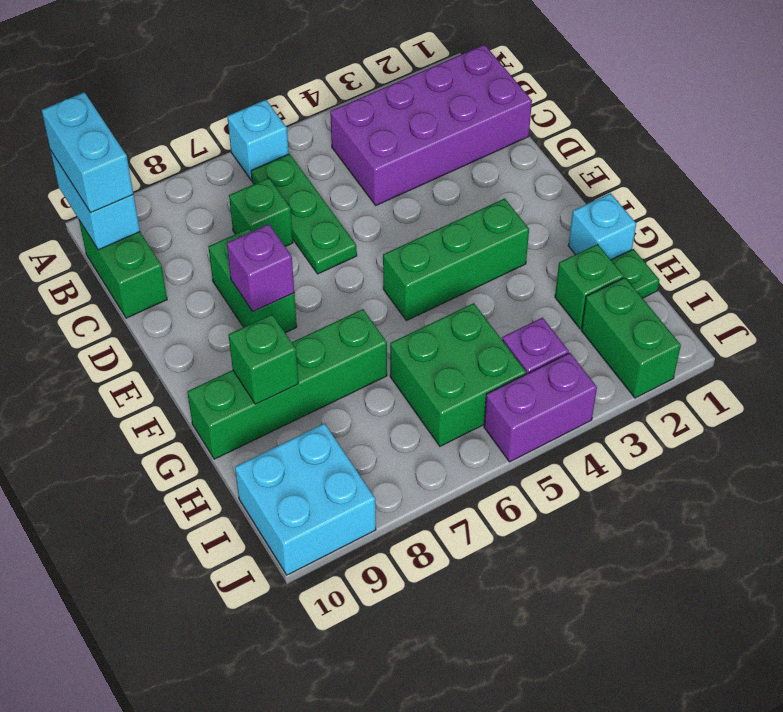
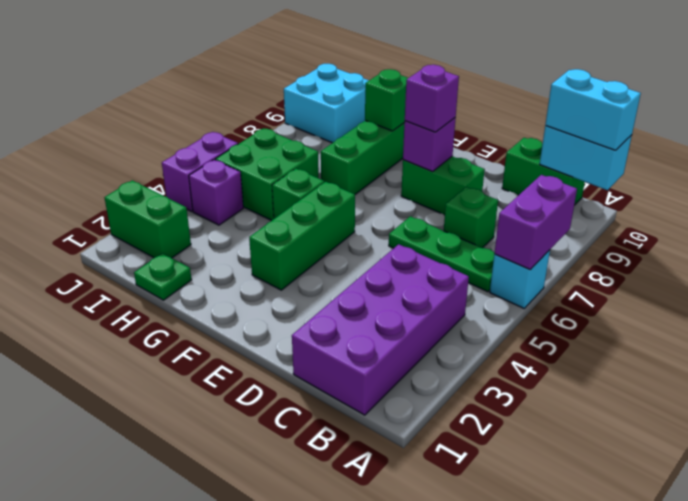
none -> purple 1x2 brick [494,175,577,270]
none -> purple 1x1 brick [405,65,459,132]
cyan 1x1 brick [568,193,636,260] -> none
green 1x1 brick [555,244,624,329] -> green 1x1 brick moved to [272,169,324,219]

